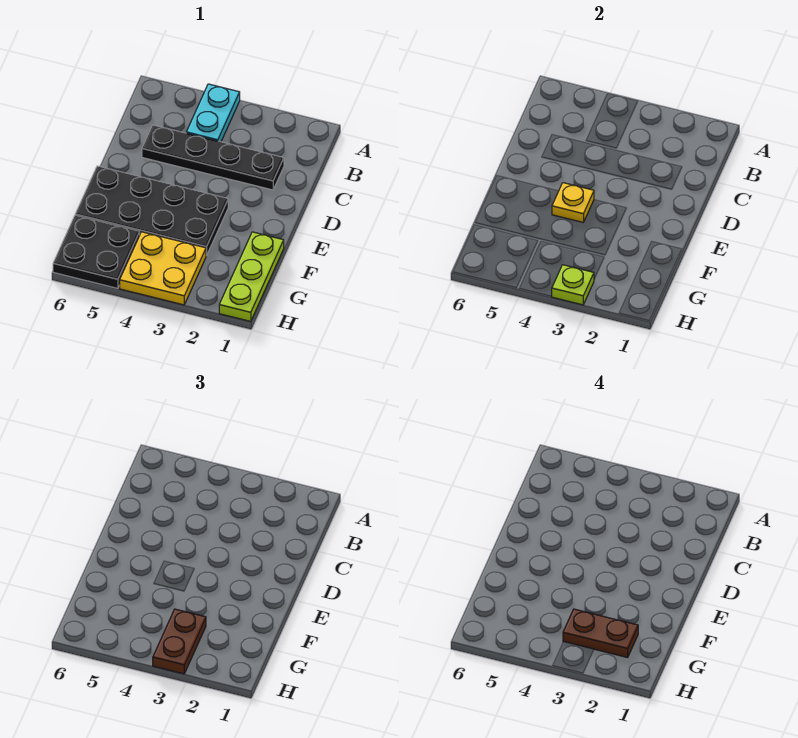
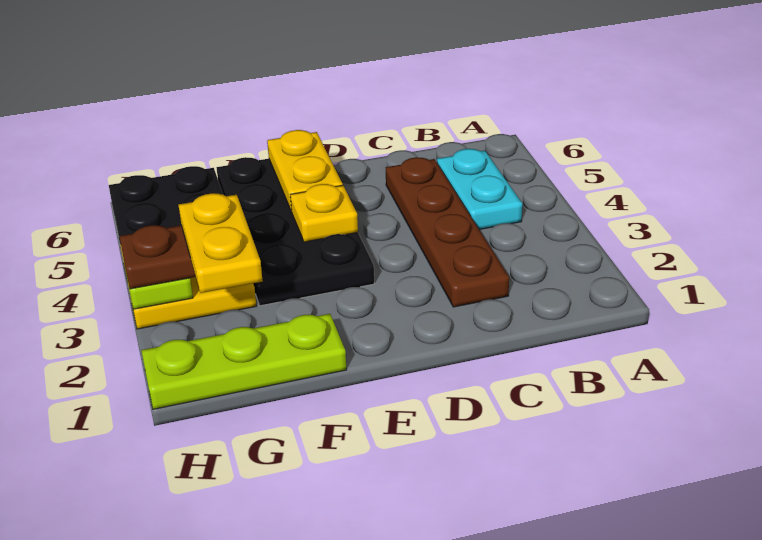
cyan 1x2 plate [186,84,240,142] -> cyan 1x2 plate turned to [437,149,522,229]
black 1x4 plate [142,125,284,190] -> brown 1x4 plate [386,157,509,307]
none -> yellow 1x2 plate [267,130,343,212]
brown 1x2 plate [563,609,638,658] -> yellow 1x2 plate [179,193,263,293]

